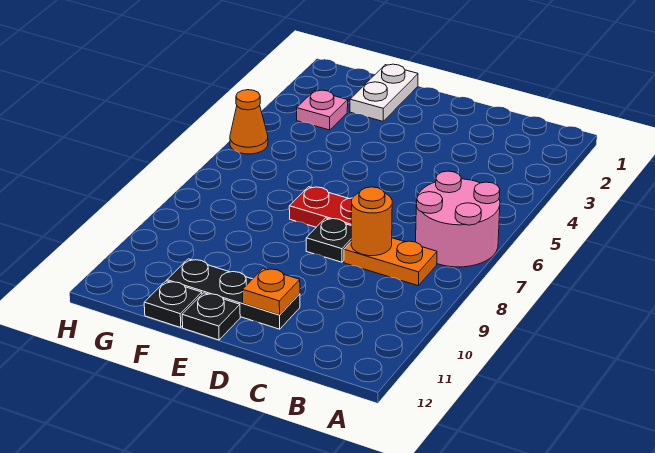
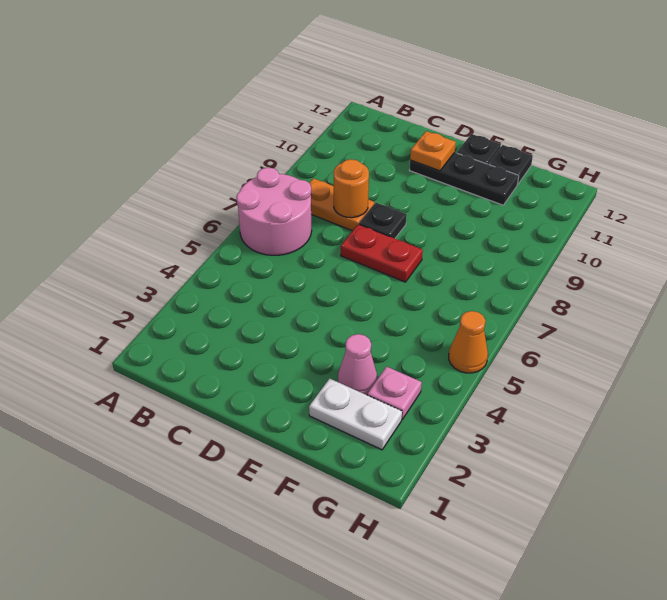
white 1x2 plate [350,64,418,121] -> white 1x2 plate turned to [309,379,402,450]
none -> pink 1x1 cone [338,334,377,395]

